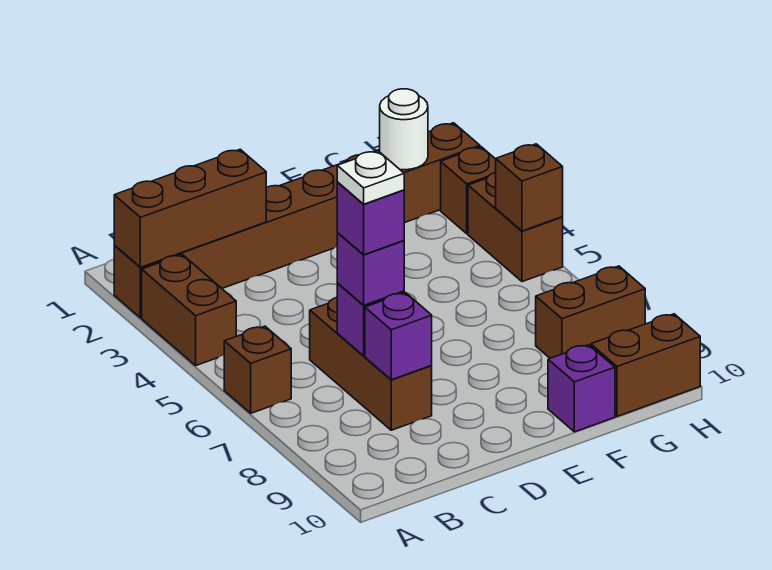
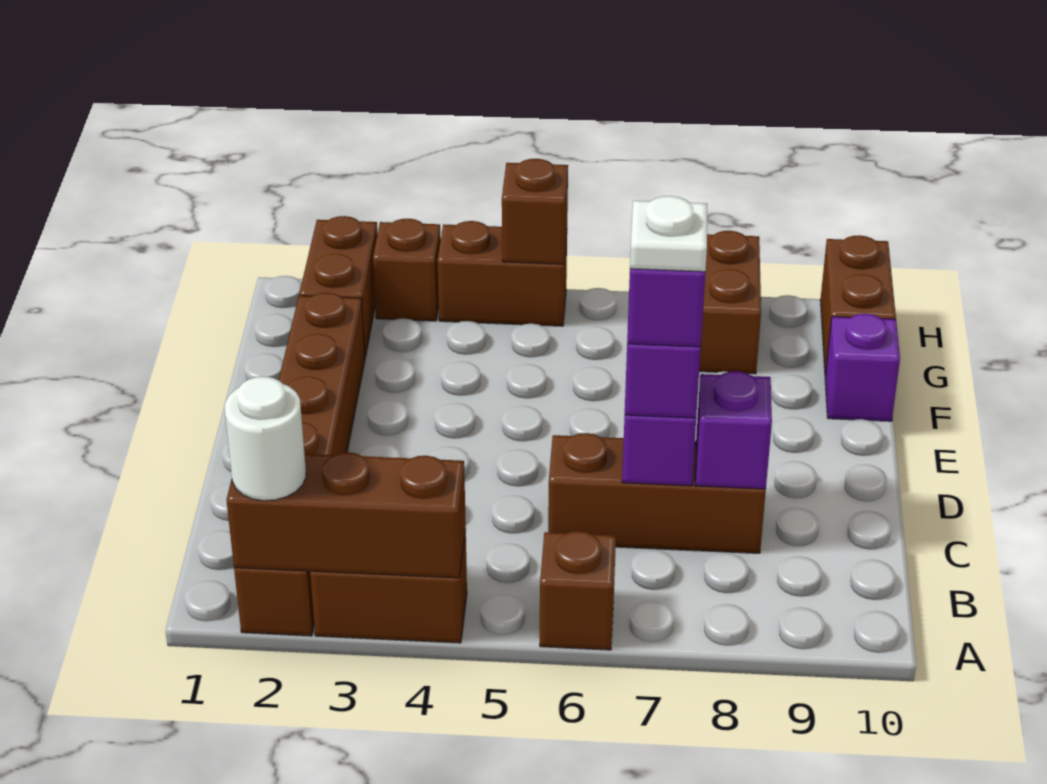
brown 1x3 brick [114,149,266,267] -> brown 1x3 brick turned to [227,452,466,578]
white 1x1 round brick [380,89,428,170] -> white 1x1 round brick moved to [225,377,306,501]

